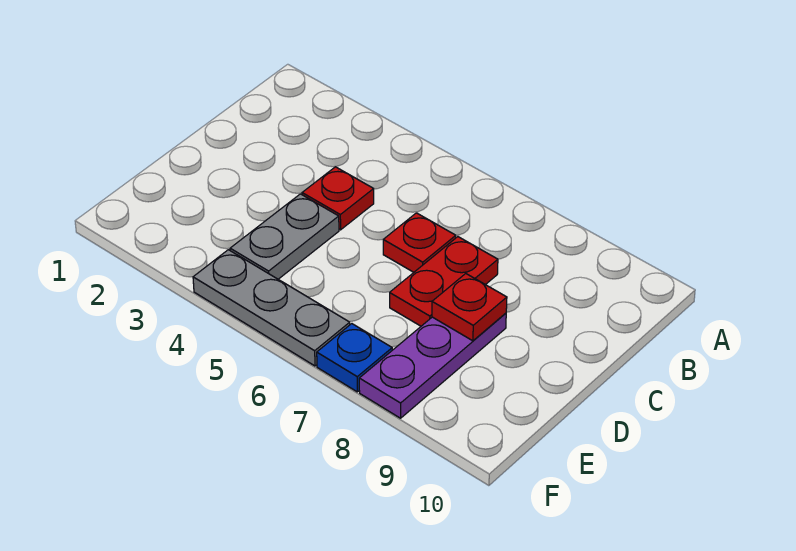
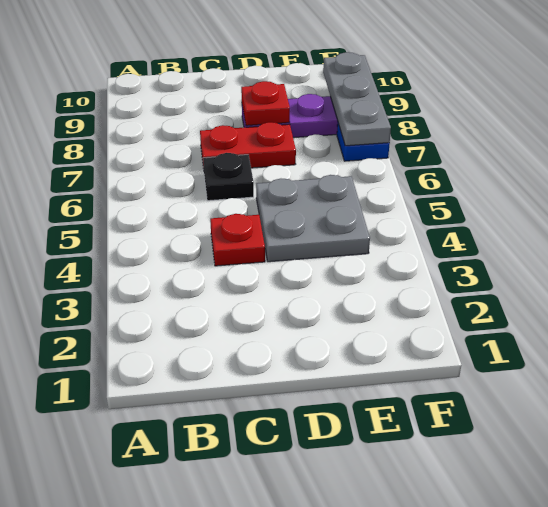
red 1x1 plate [383,213,456,272] -> black 1x1 plate [203,153,254,201]
grey 1x2 plate [230,194,339,279] -> grey 2x2 plate [256,175,370,262]
grey 1x3 plate [193,250,350,366] -> grey 1x3 plate moved to [323,52,391,146]

